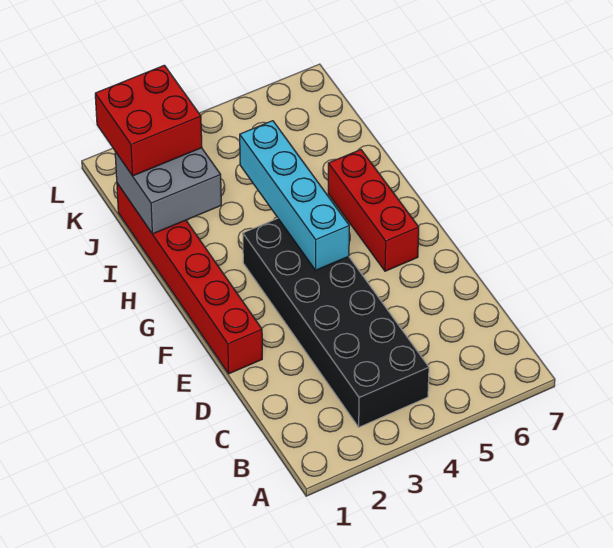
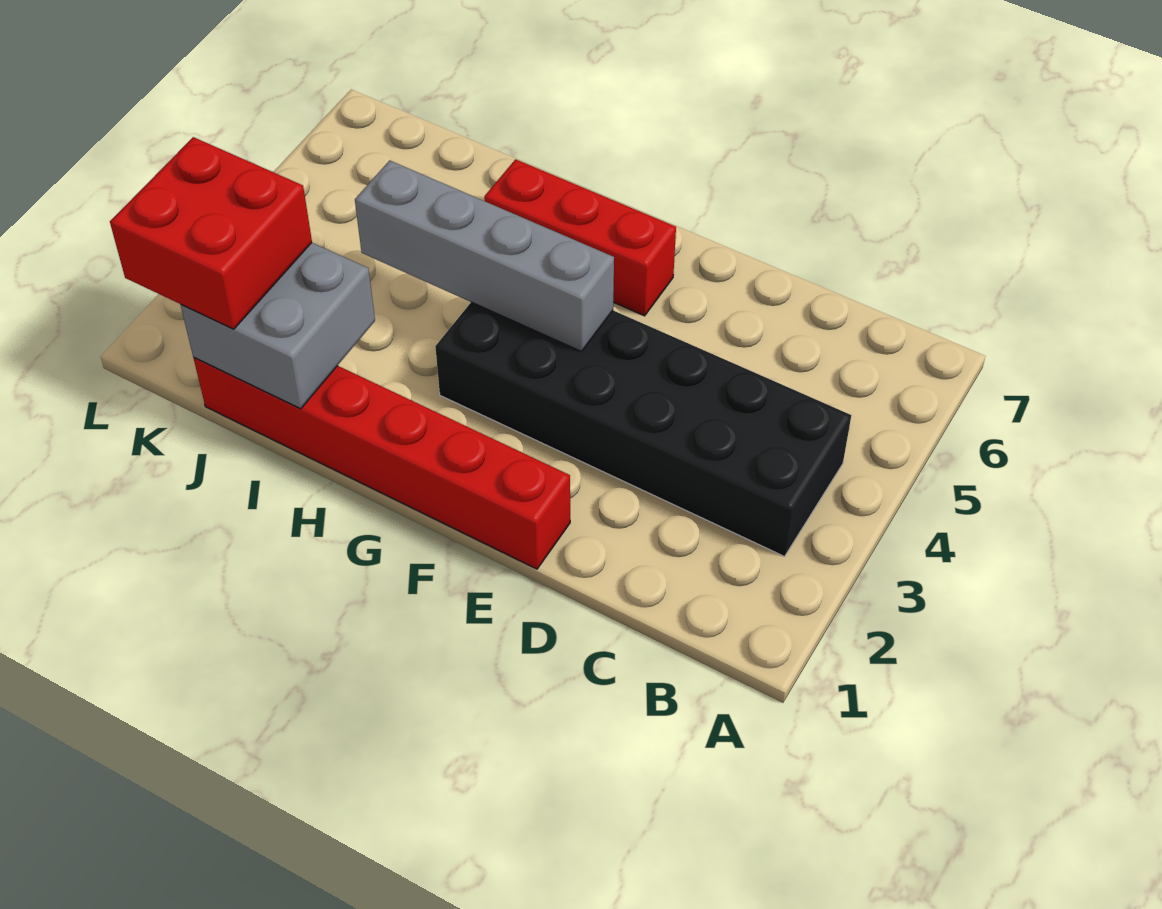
cyan 1x4 brick [240,121,349,270] -> grey 1x4 brick [355,160,614,351]

